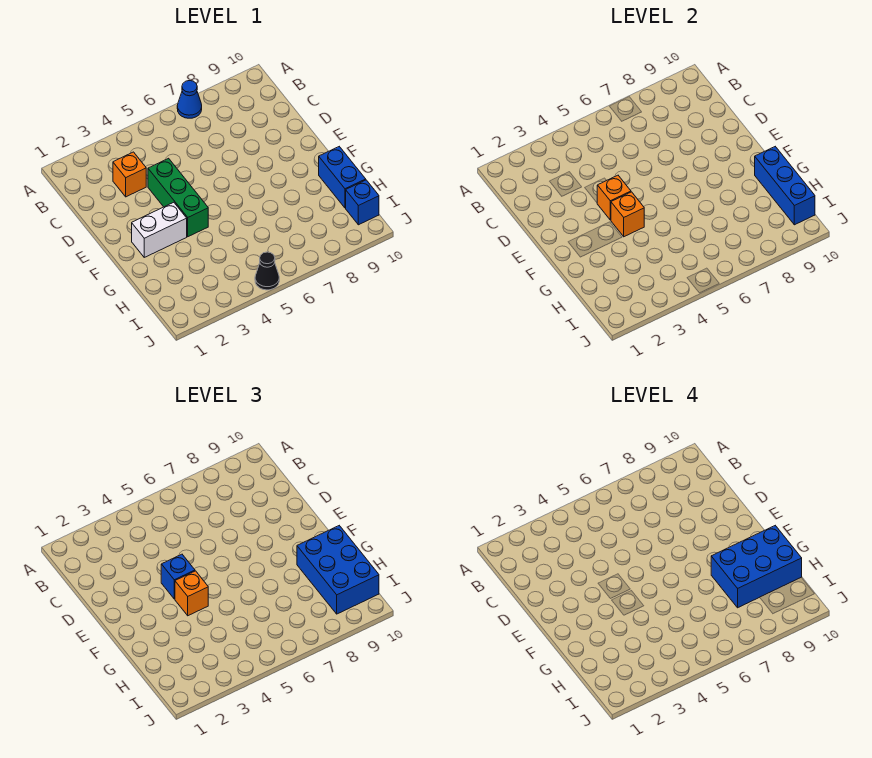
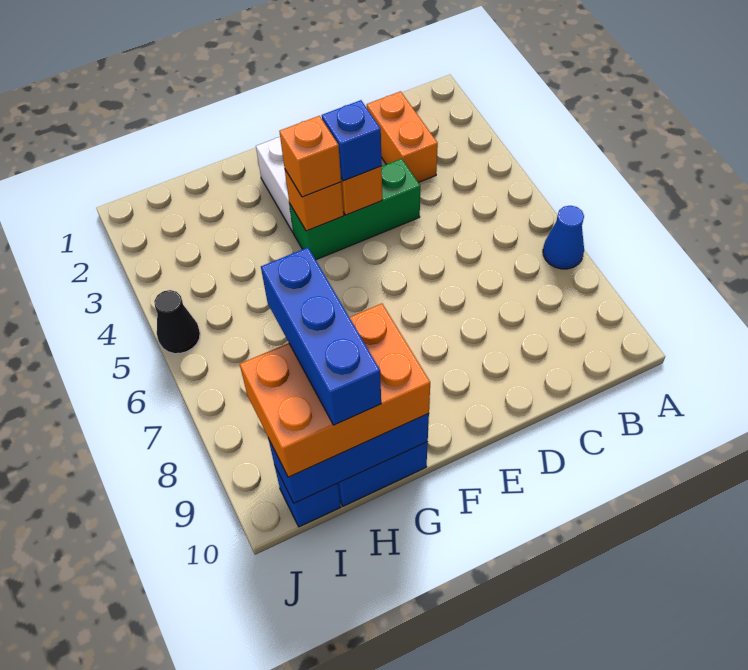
orange 1x1 brick [113,152,146,197] -> orange 1x2 brick [367,91,438,183]
blue 2x3 brick [711,526,802,608] -> blue 1x3 brick [261,248,381,425]
blue 2x3 brick [297,526,379,614] -> orange 2x3 brick [240,304,430,477]

